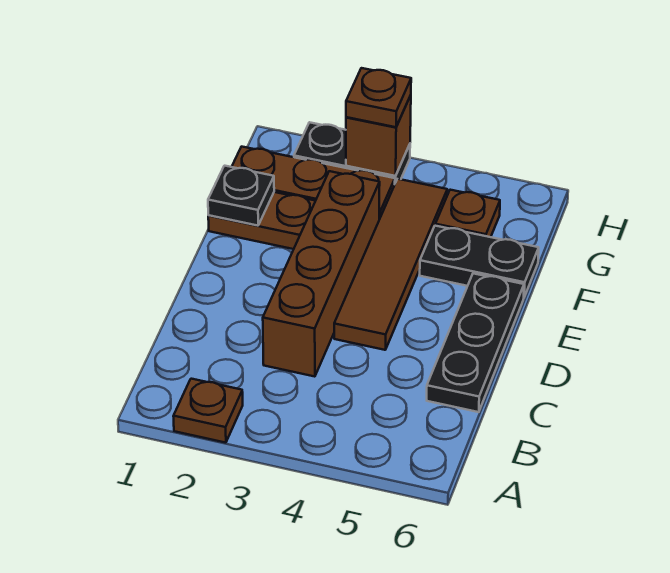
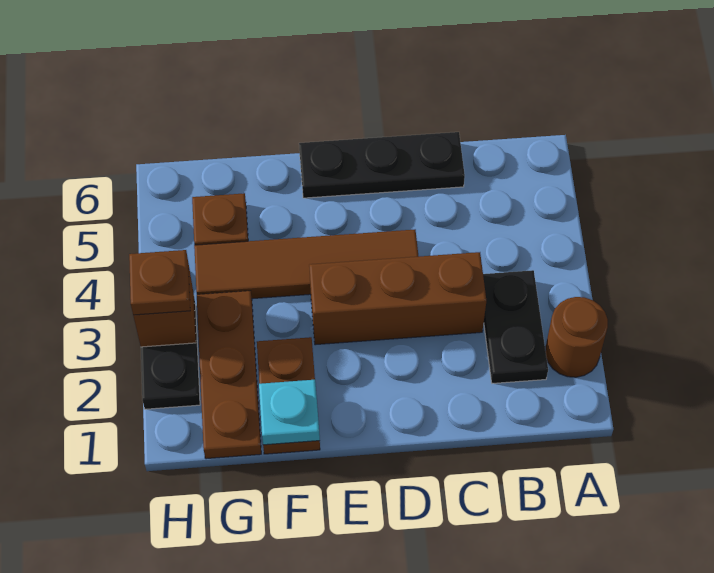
brown 1x1 plate [173,379,243,443] -> brown 1x1 round brick [546,297,608,377]
brown 1x4 brick [263,171,380,377] -> brown 1x3 brick [309,252,486,345]
black 1x1 plate [208,166,274,226] -> cyan 1x1 plate [259,380,320,445]
black 1x2 plate [420,226,539,297] -> black 1x2 plate moved to [483,270,548,383]

